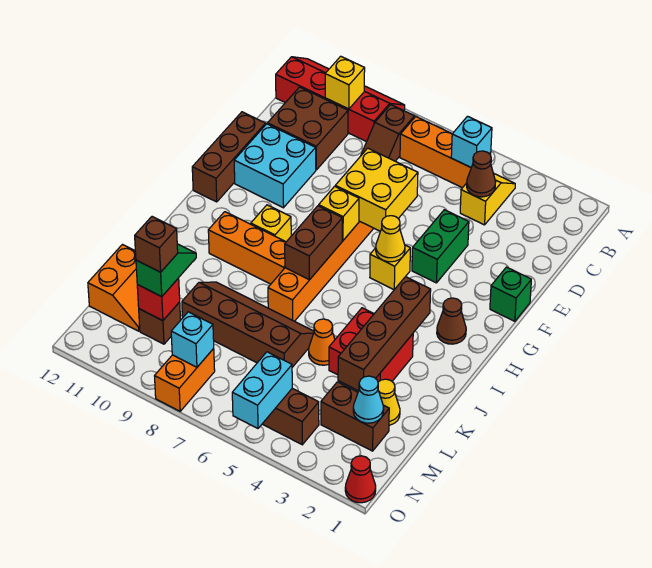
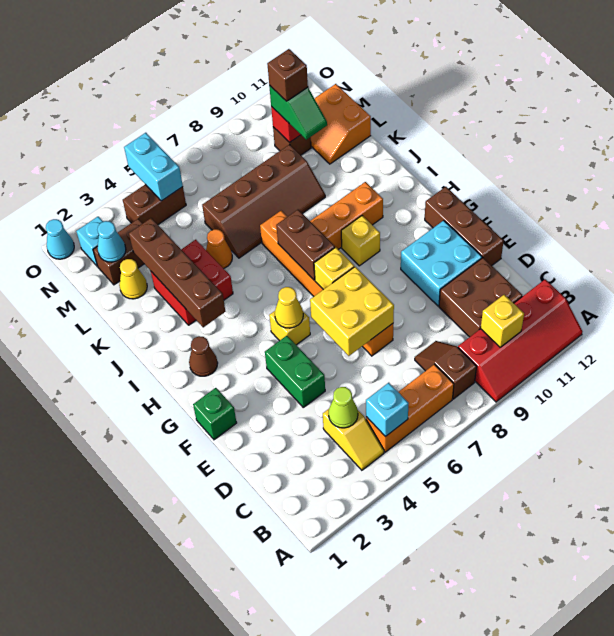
brown 1x1 cone [467,151,496,197] -> lime 1x1 cone [329,387,358,428]
orange 1x2 brick [155,349,215,411] -> none
cyan 1x1 brick [171,312,214,367] -> cyan 1x1 brick moved to [76,216,103,266]
red 1x1 cone [345,456,376,503] -> cyan 1x1 cone [46,219,74,259]

